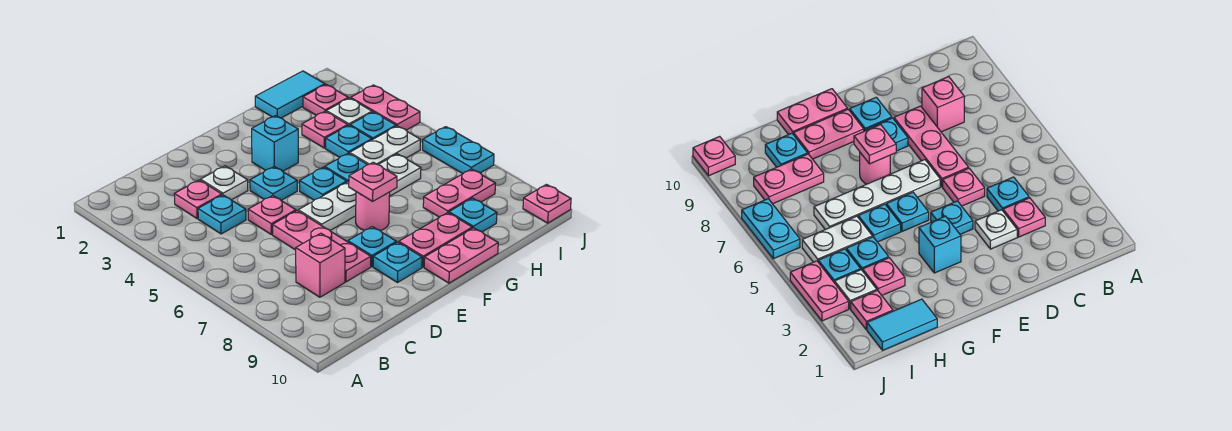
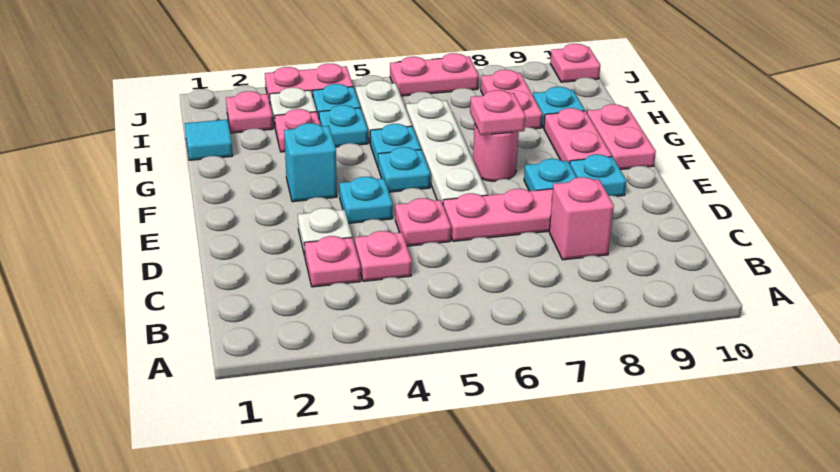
cyan 1x1 plate [198,195,246,234] -> pink 1x1 plate [355,231,412,281]
cyan 1x2 tile [255,71,325,118] -> cyan 1x1 tile [185,119,233,160]
cyan 1x2 plate [423,127,494,174] -> pink 1x2 plate [390,53,479,96]

